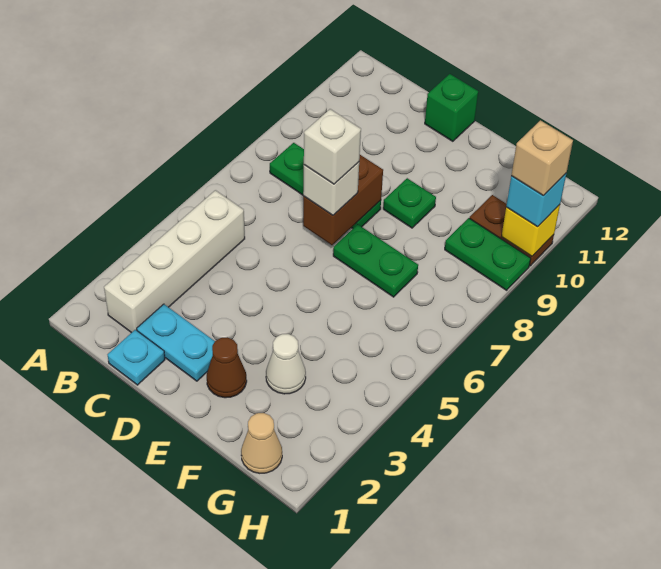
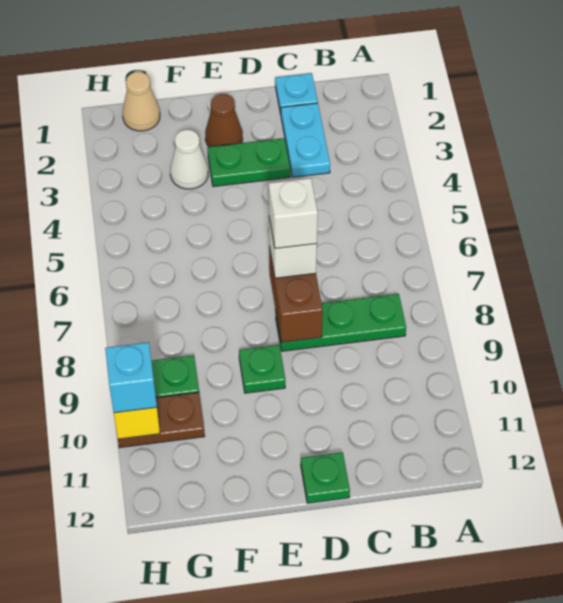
white 1x4 brick [104,190,245,333] -> none
cyan 1x2 plate [137,304,215,381] -> cyan 1x2 plate turned to [281,103,330,177]
green 1x1 brick [425,74,478,141] -> green 1x1 plate [301,452,350,503]
green 1x2 plate [333,224,418,297] -> green 1x2 plate moved to [207,138,290,187]
tan 1x1 brick [511,120,573,196] -> none

